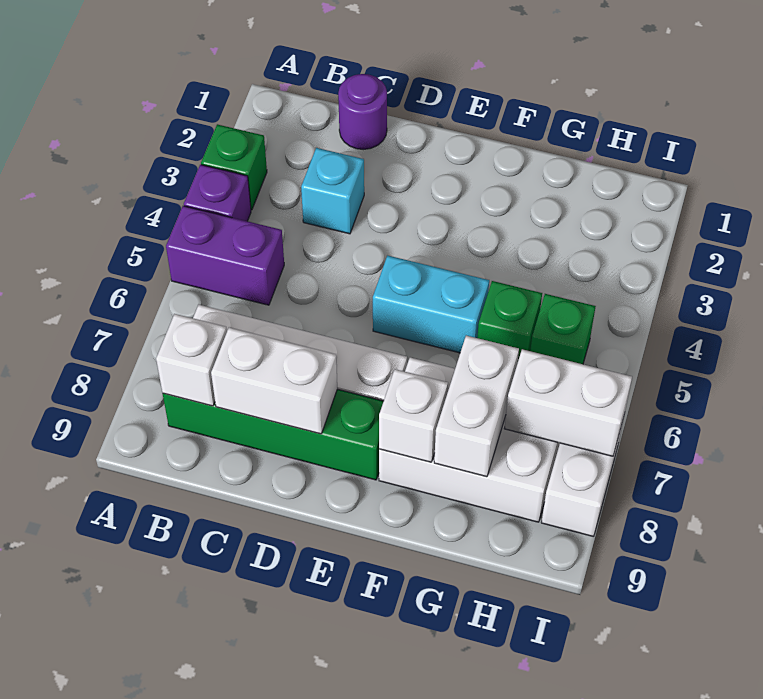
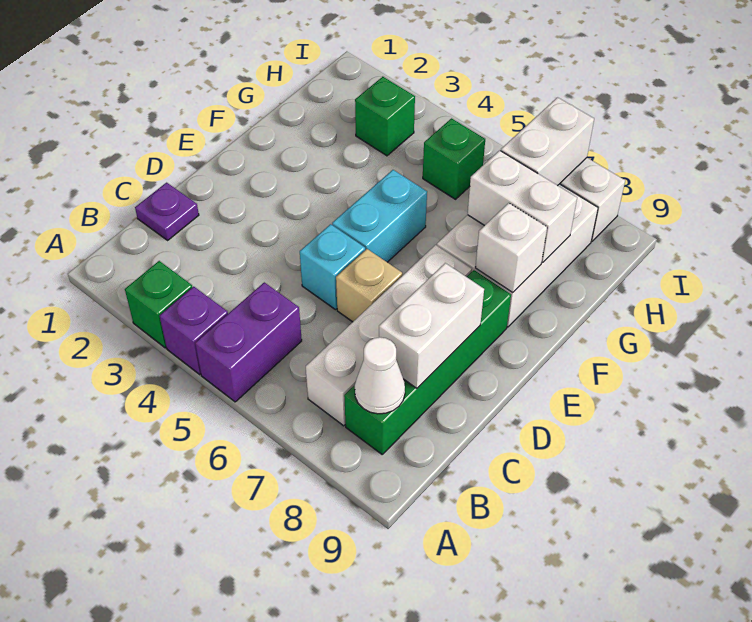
white 1x1 brick [156,314,227,406] -> white 1x1 cone [355,337,405,414]
purple 1x1 round brick [338,74,387,149] -> purple 1x1 plate [135,183,199,240]
cyan 1x1 brick [301,148,364,234] -> cyan 1x1 brick moved to [300,224,365,310]
none -> tan 1x1 brick [336,249,402,322]
green 1x1 brick [477,281,542,360] -> green 1x1 brick moved to [355,77,415,156]

